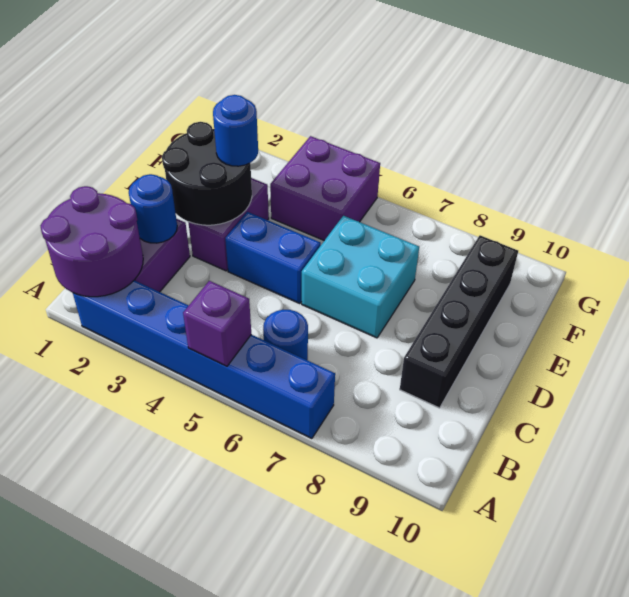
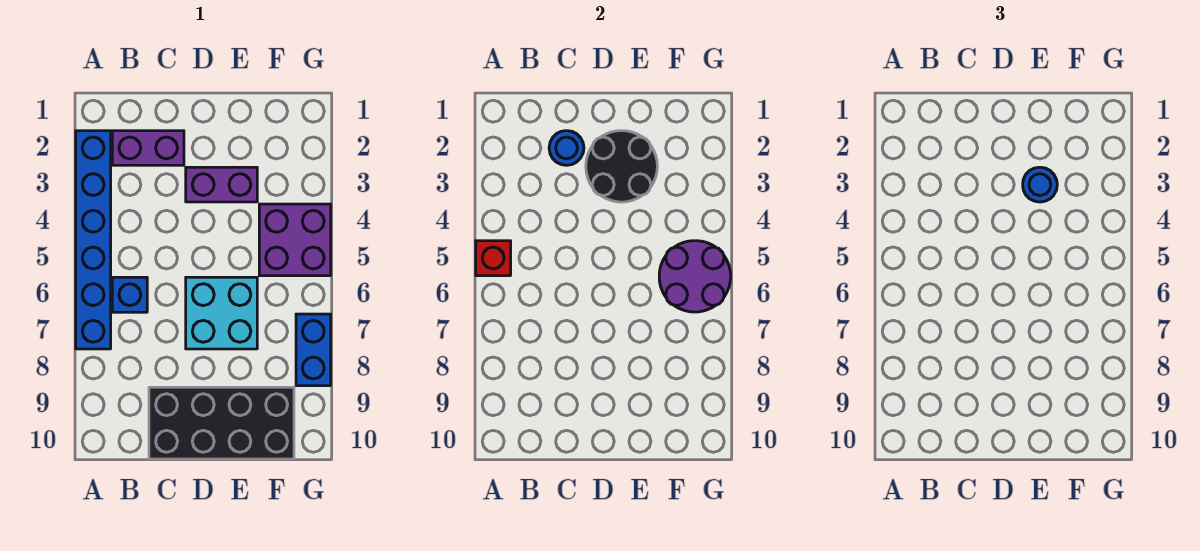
purple 2x2 round brick [40,186,143,297] -> purple 2x2 round brick moved to [659,241,731,312]
purple 1x1 brick [183,281,251,366] -> red 1x1 brick [476,241,511,276]
blue 1x1 round brick [263,310,308,360] -> blue 1x1 brick [112,277,147,312]
black 1x4 brick [400,235,518,408] -> black 2x4 brick [149,387,294,459]
blue 1x2 brick [225,212,321,304] -> blue 1x2 brick moved to [296,314,331,386]

